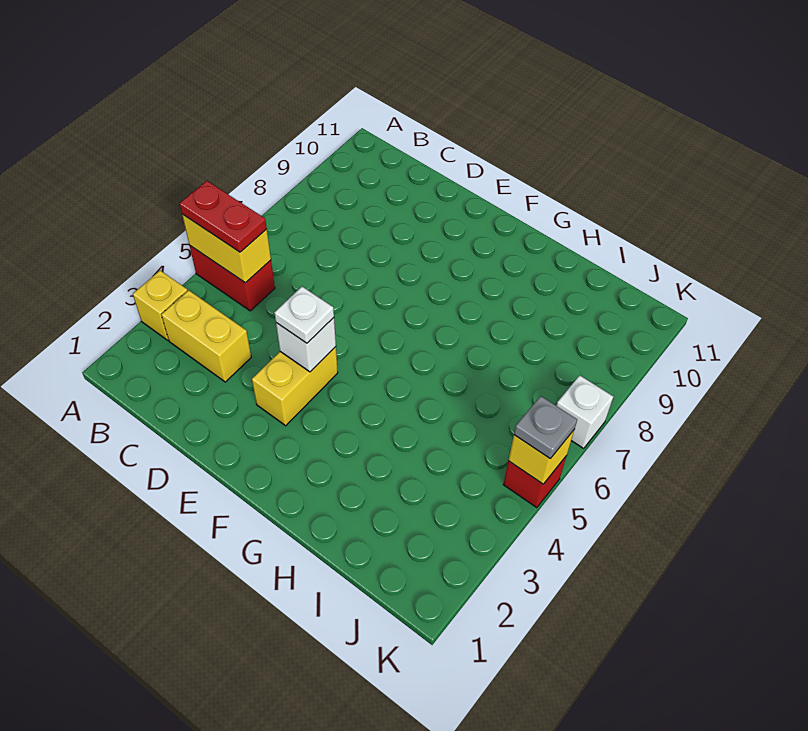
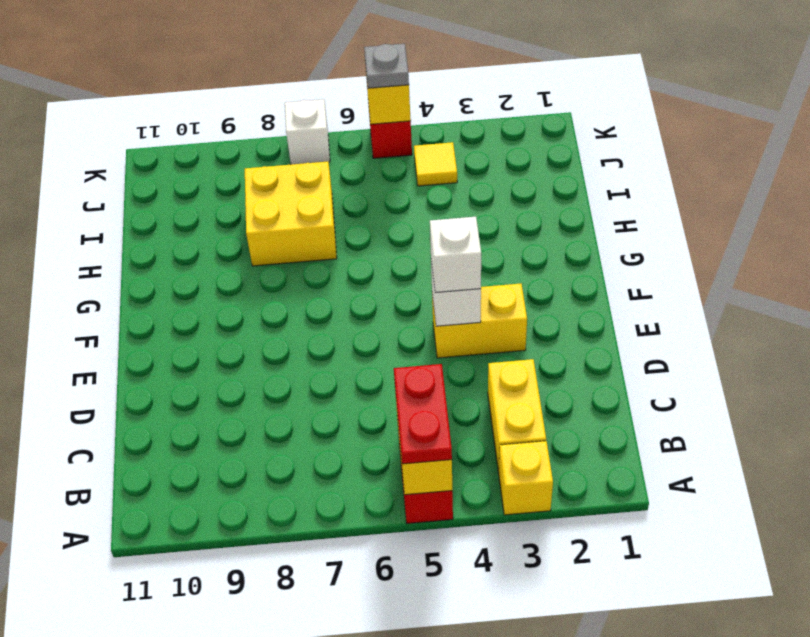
white 1x1 plate [274,287,334,343] -> white 1x1 brick [430,217,481,293]
none -> yellow 2x2 brick [245,162,337,266]
none -> yellow 1x1 tile [414,142,457,186]

